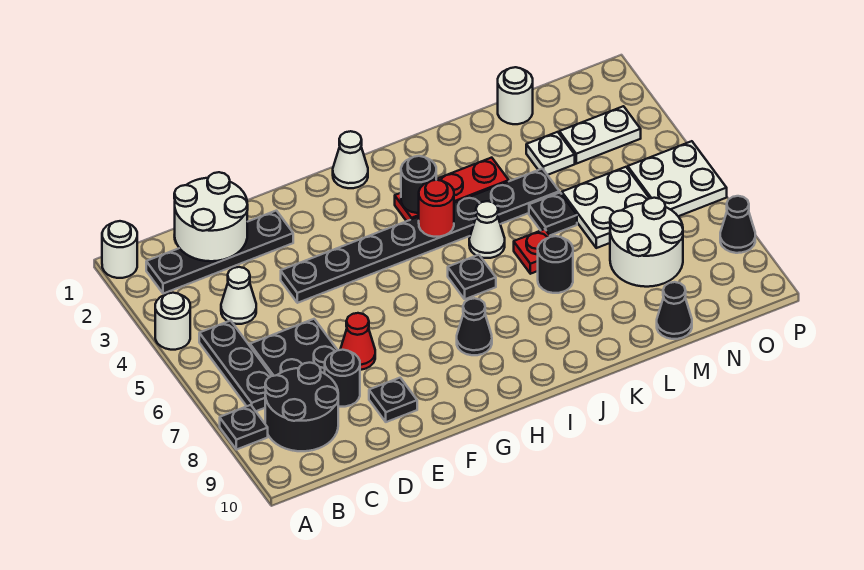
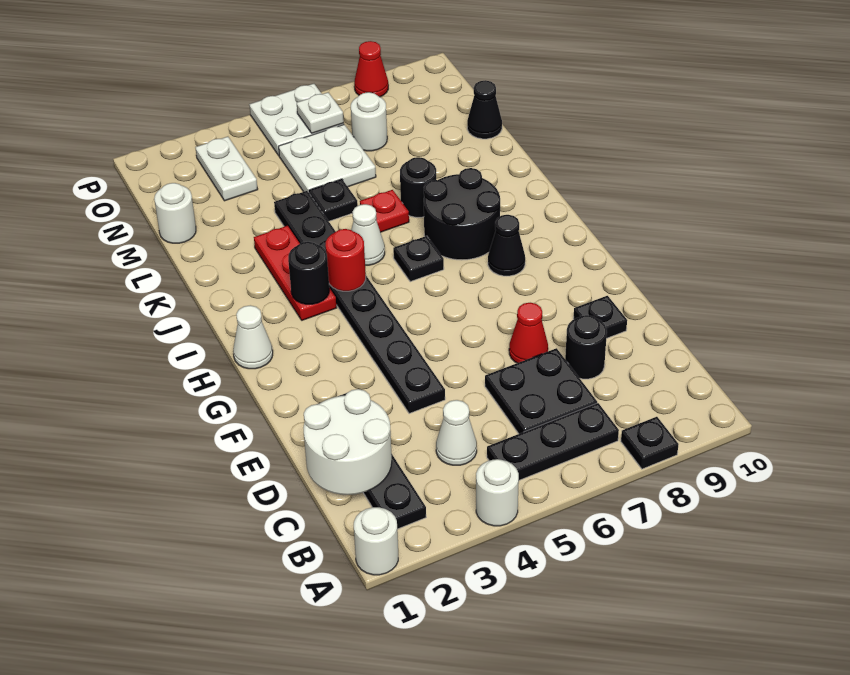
black 2x2 round brick [265,363,338,451] -> black 2x2 round brick moved to [424,168,500,260]
white 1x1 plate [526,132,575,175] -> white 1x1 plate moved to [297,92,344,133]
white 2x2 round brick [610,198,683,287] -> white 1x1 round brick [351,92,387,151]
black 1x1 cone [720,196,755,253] -> red 1x1 cone [354,41,388,97]

